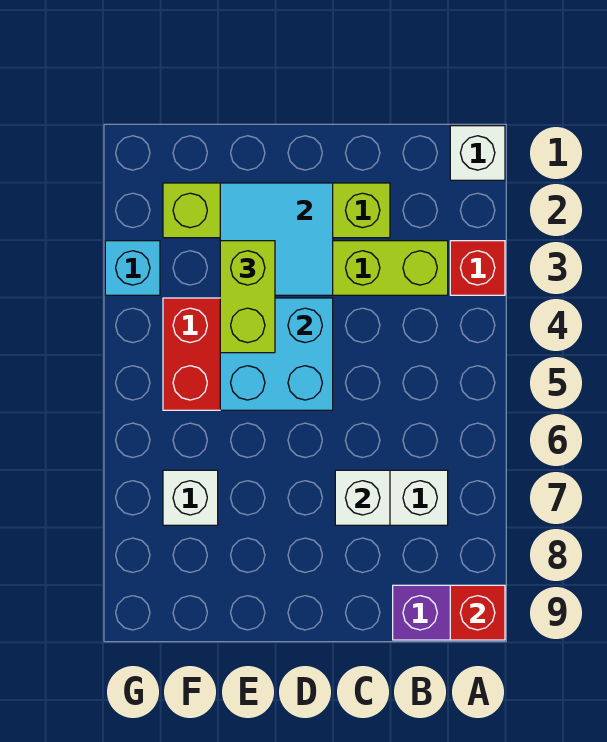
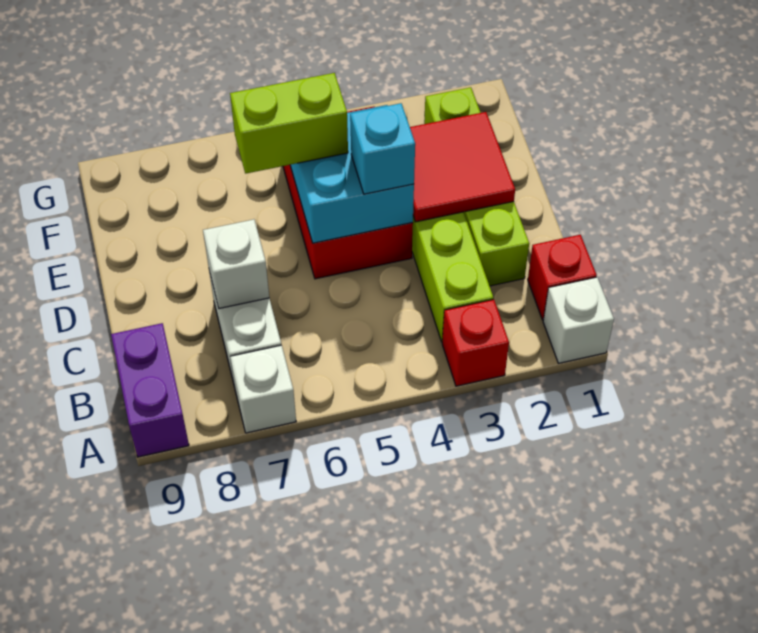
red 1x1 brick [450,585,505,640] -> red 1x1 brick moved to [528,235,597,320]
cyan 2x2 tile [220,183,333,295] -> red 2x2 tile [410,112,515,222]
lime 1x2 brick [220,241,275,353] -> lime 1x2 brick moved to [230,73,348,174]
white 1x1 brick [163,470,218,525] -> white 1x1 brick moved to [230,345,296,433]
cyan 1x1 brick [105,241,160,295] -> cyan 1x1 brick moved to [350,103,415,194]

